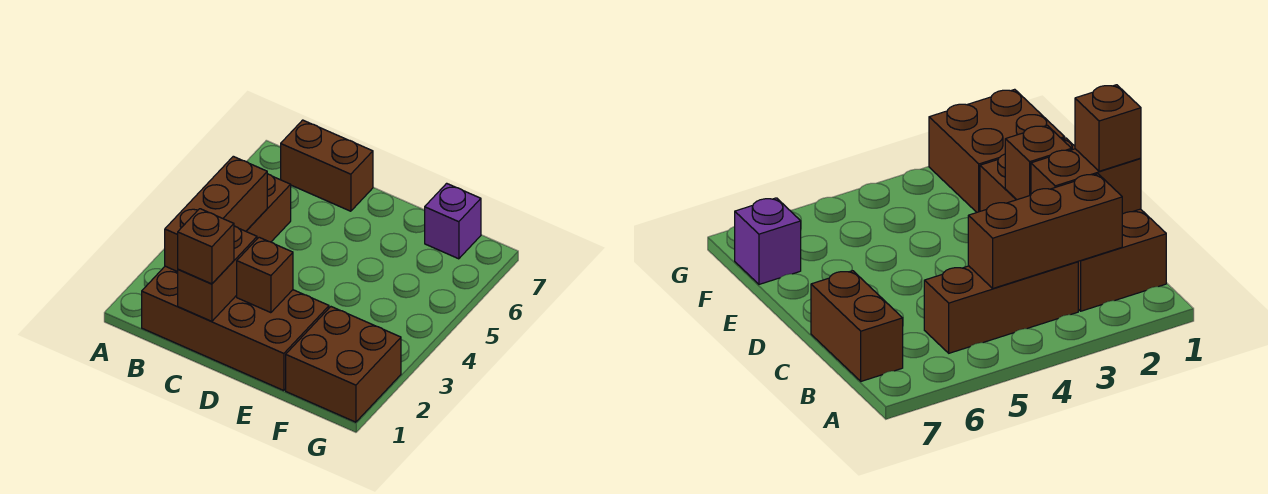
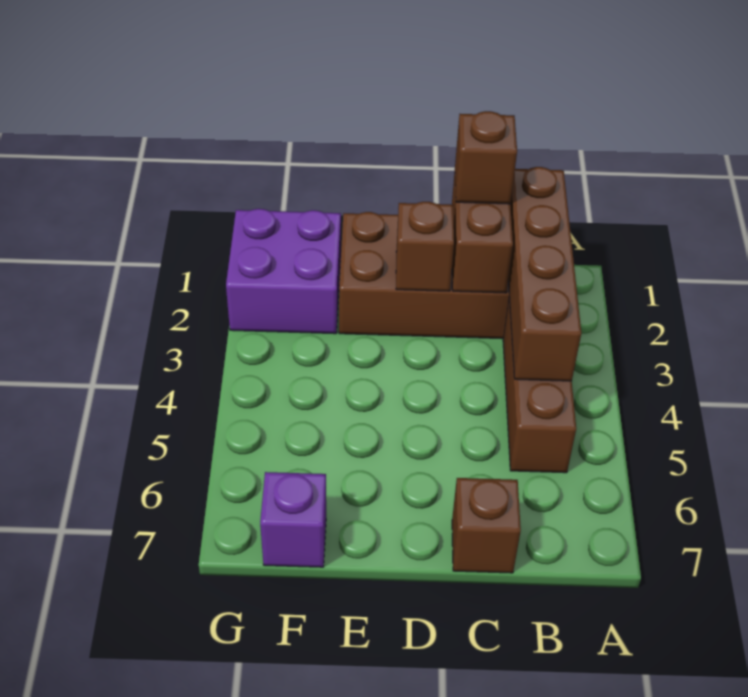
brown 1x3 brick [165,156,267,272] -> brown 1x4 brick [508,167,581,381]
brown 1x2 brick [281,120,373,211] -> brown 1x1 brick [452,478,521,573]
brown 2x2 brick [286,307,401,422] -> purple 2x2 brick [226,209,341,334]

